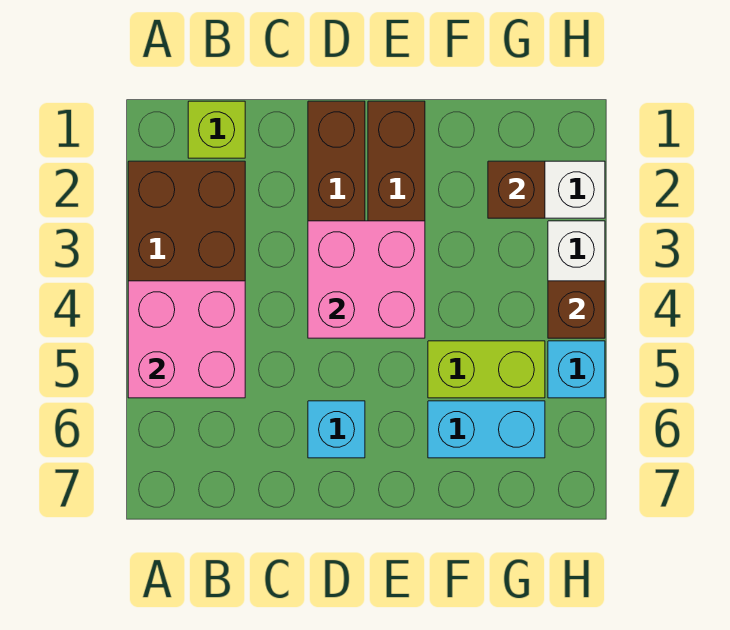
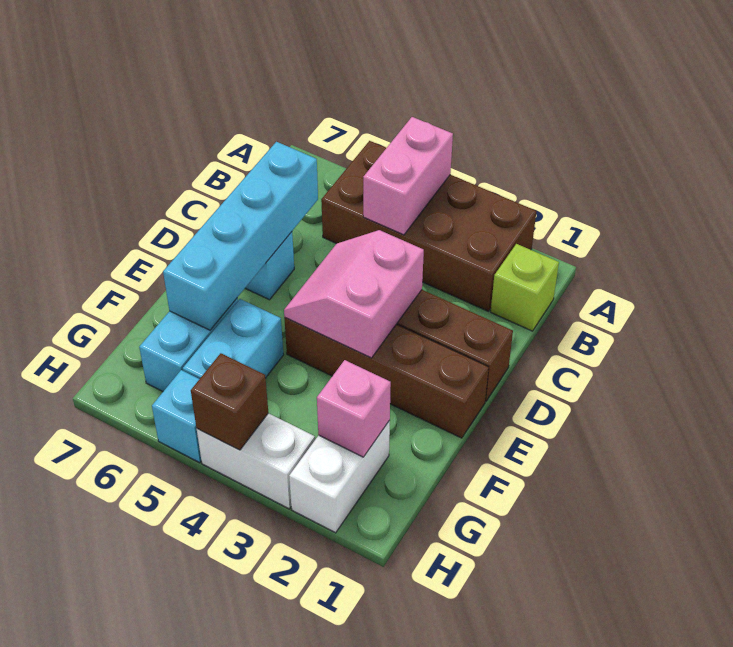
pink 2x2 brick [128,281,245,398] -> pink 1x2 brick [363,117,453,235]
none -> cyan 1x4 brick [163,142,318,330]
pink 2x2 brick [308,221,425,338] -> pink 2x2 slope [284,230,424,358]
lime 1x2 brick [428,341,545,398] -> cyan 1x2 brick [183,299,283,379]
brown 1x1 brick [488,161,545,218] -> pink 1x1 brick [317,360,391,457]

